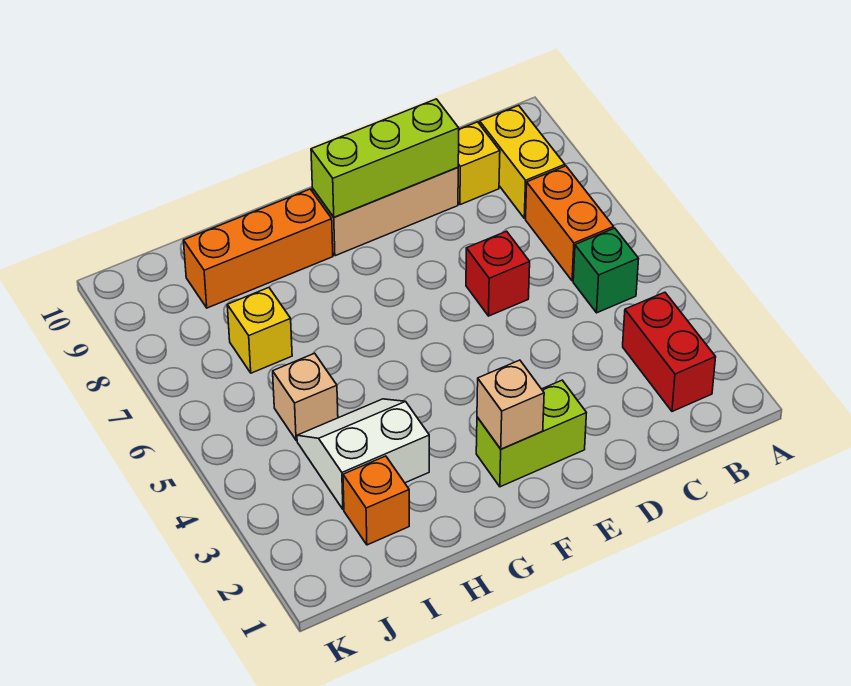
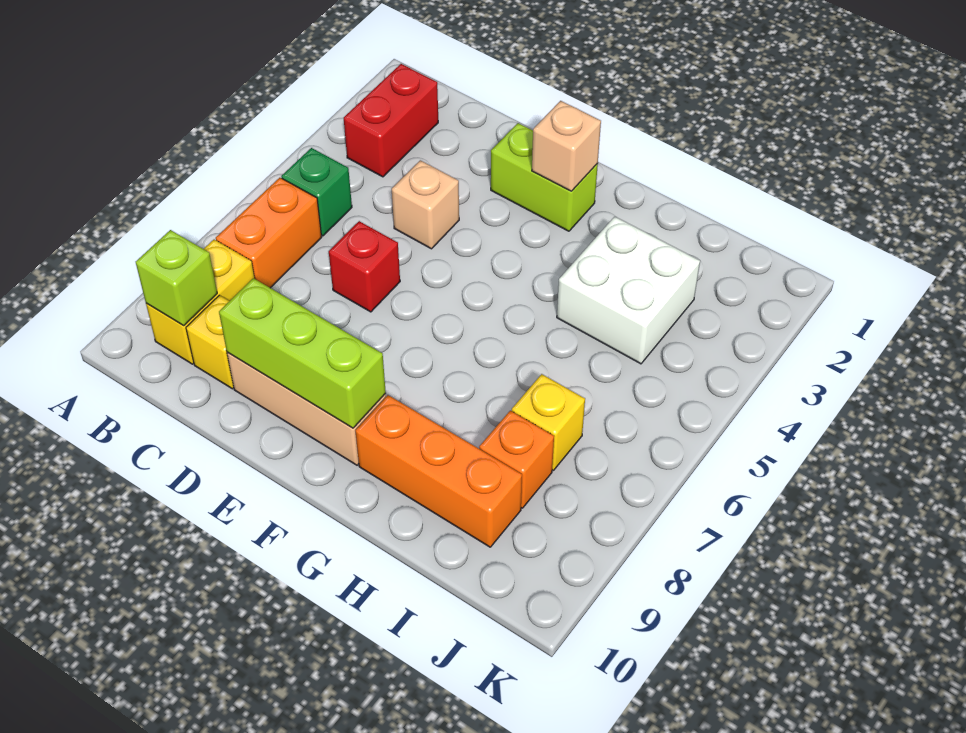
none -> lime 1x1 brick [136,230,217,326]
white 2x2 slope [297,399,429,510] -> white 2x2 brick [557,217,700,364]
orange 1x1 brick [343,456,409,545] -> orange 1x1 brick moved to [479,411,554,508]
tan 1x1 brick [273,353,338,440] -> tan 1x1 brick moved to [392,160,459,249]

